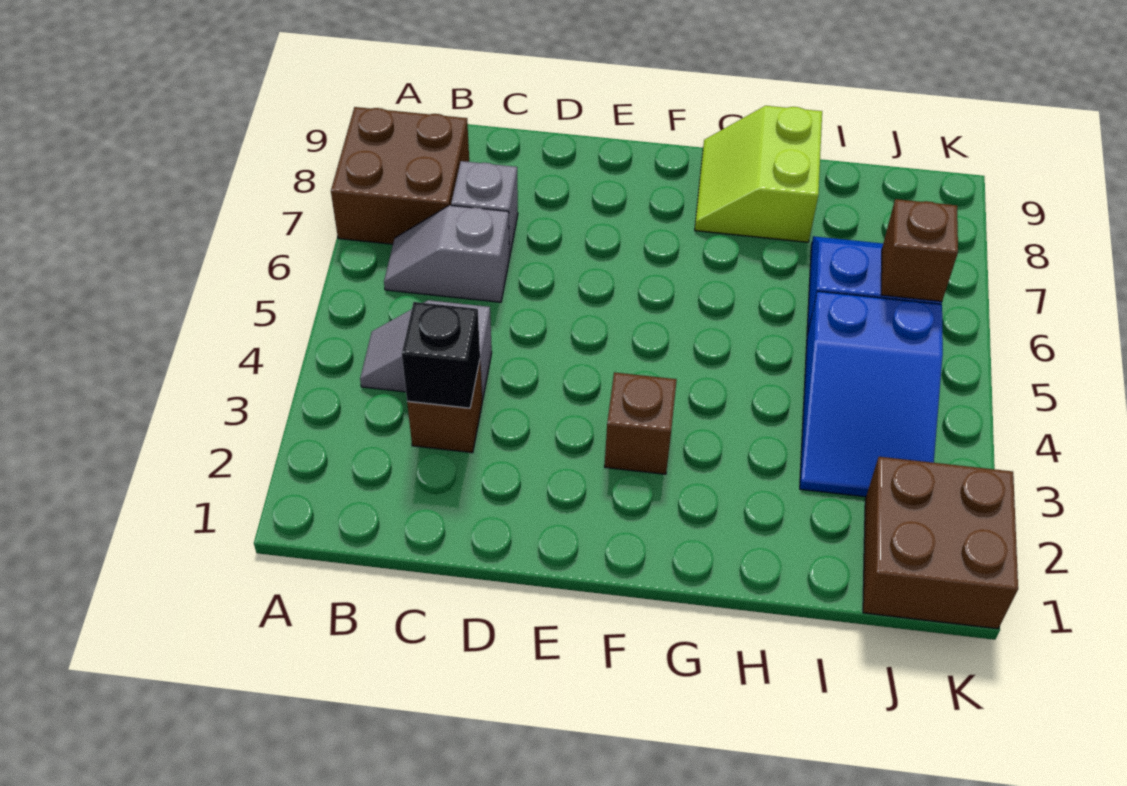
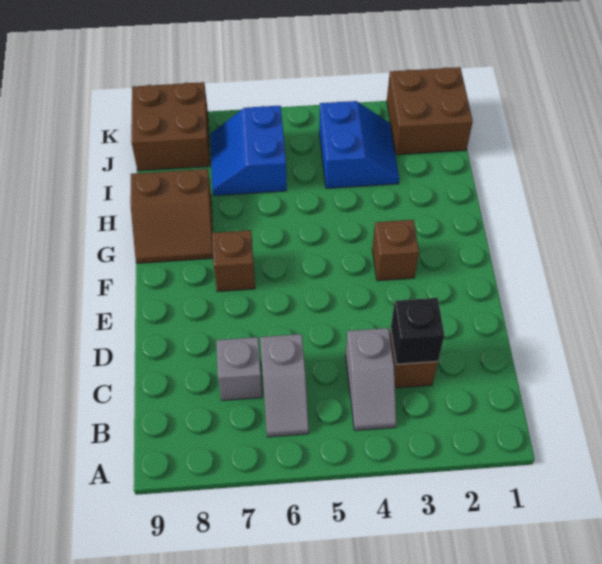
brown 2x2 brick [331,107,469,244] -> brown 2x2 brick moved to [131,82,210,171]
lime 2x2 slope [695,106,822,242] -> brown 2x2 slope [130,169,213,263]
blue 2x3 slope [800,291,943,497] -> blue 2x2 slope [319,101,399,188]
brown 1x1 brick [881,199,958,301] -> brown 1x1 brick moved to [212,230,255,292]

